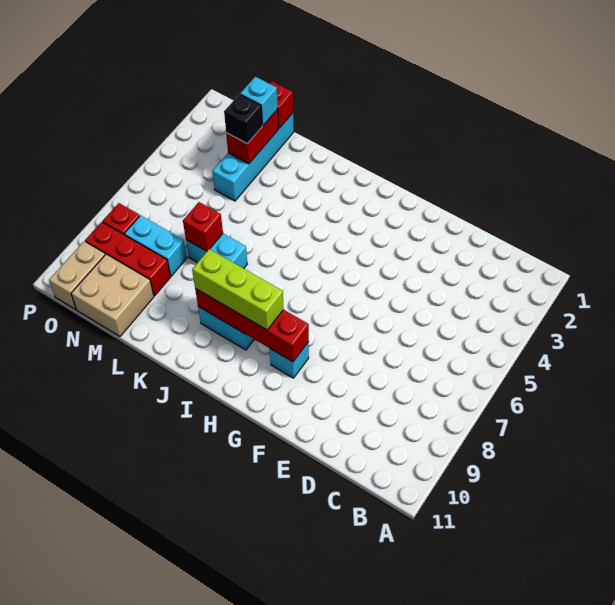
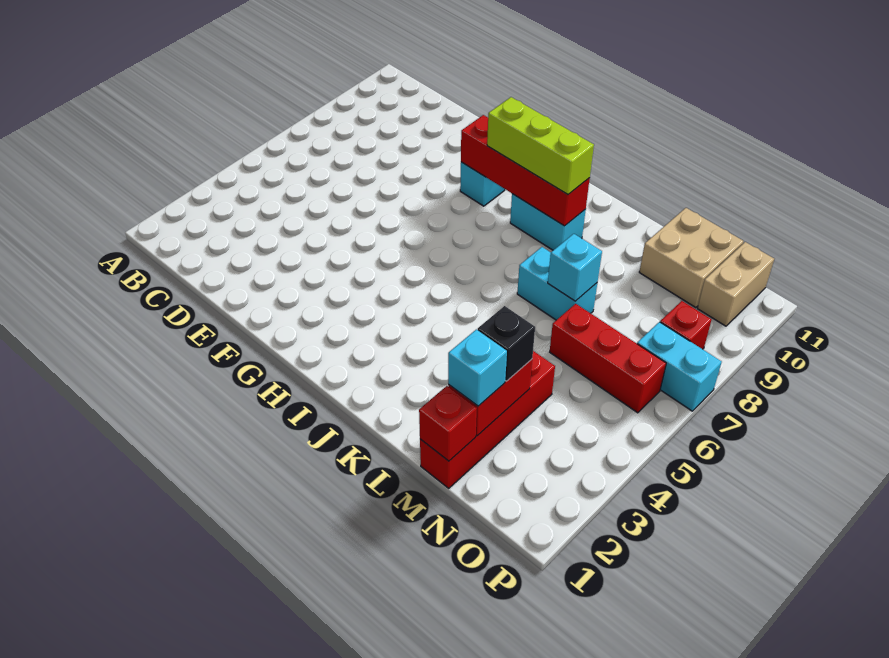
red 1x1 brick [183,202,223,251] -> cyan 1x1 brick [548,234,602,301]
cyan 1x4 brick [212,113,294,201] -> red 1x4 brick [420,351,555,488]
cyan 1x2 brick [125,215,187,276] -> cyan 1x2 brick moved to [637,322,722,411]
red 1x3 brick [85,222,170,296] -> red 1x3 brick moved to [550,304,666,413]

